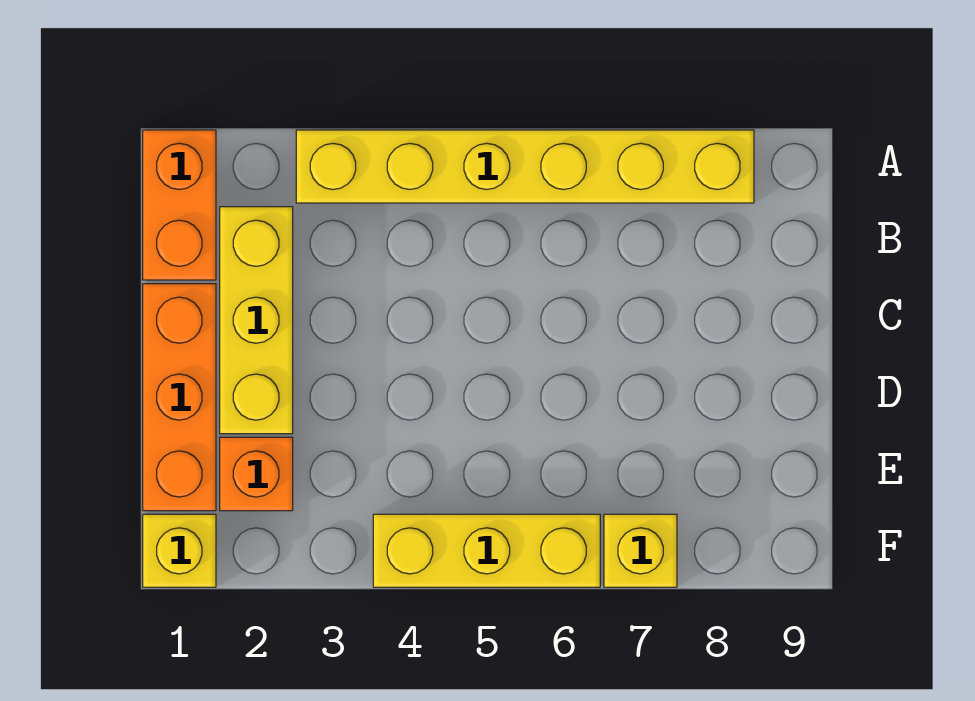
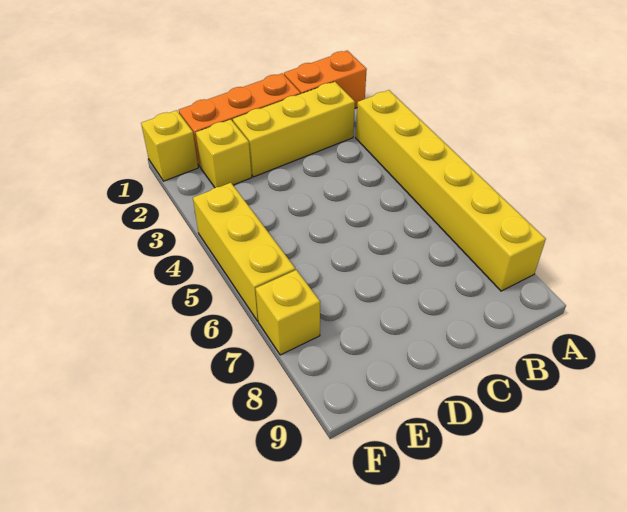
orange 1x1 brick [220,437,293,511] -> yellow 1x1 brick [196,120,252,188]

